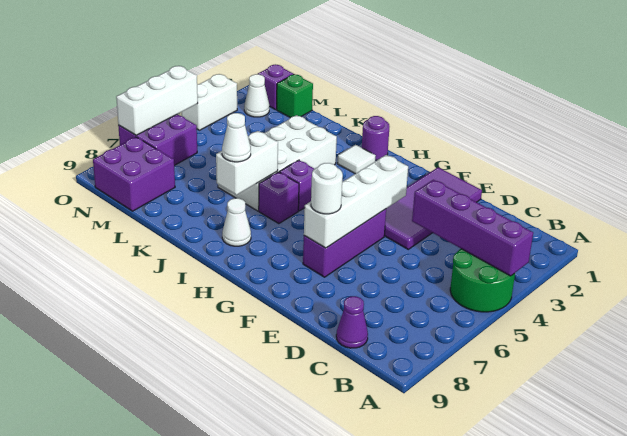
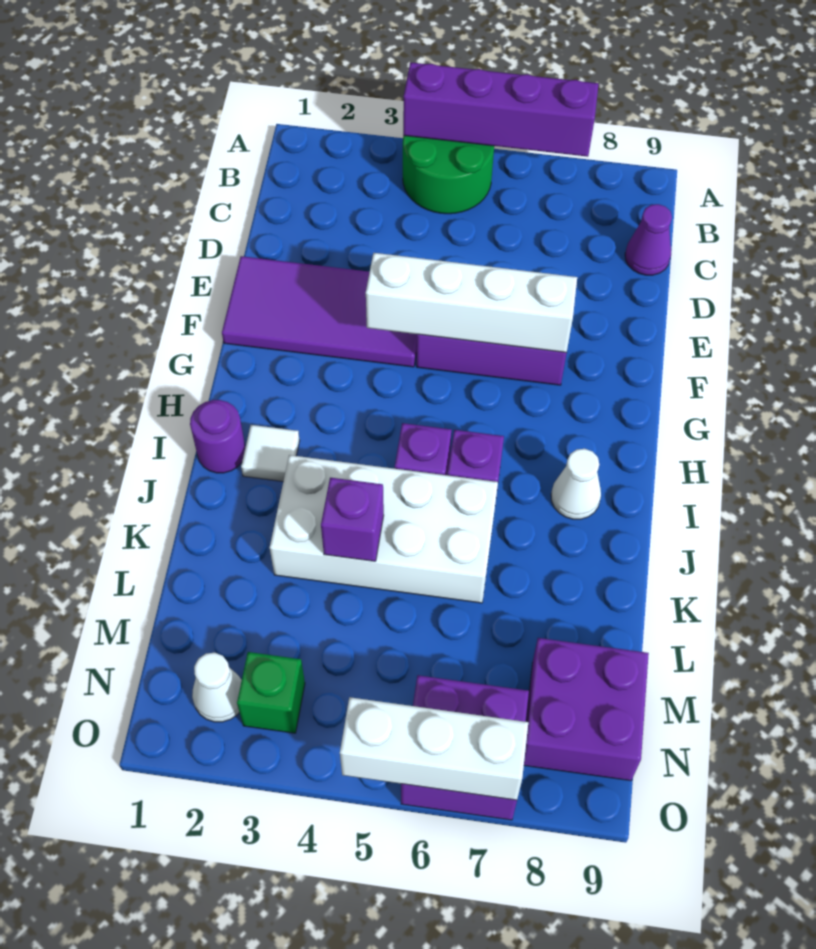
purple 1x4 brick [412,180,533,276] -> purple 1x4 brick turned to [403,62,599,157]
white 1x1 round brick [311,163,343,214] -> none
white 1x2 brick [216,131,278,195] -> none
white 1x1 cone [222,113,251,162] -> none
green 1x1 brick [277,74,313,118] -> green 1x1 brick moved to [237,652,305,733]
purple 1x1 brick [258,65,294,110] -> purple 1x1 brick moved to [321,478,384,561]
white 1x2 brick [182,74,237,130] -> none

